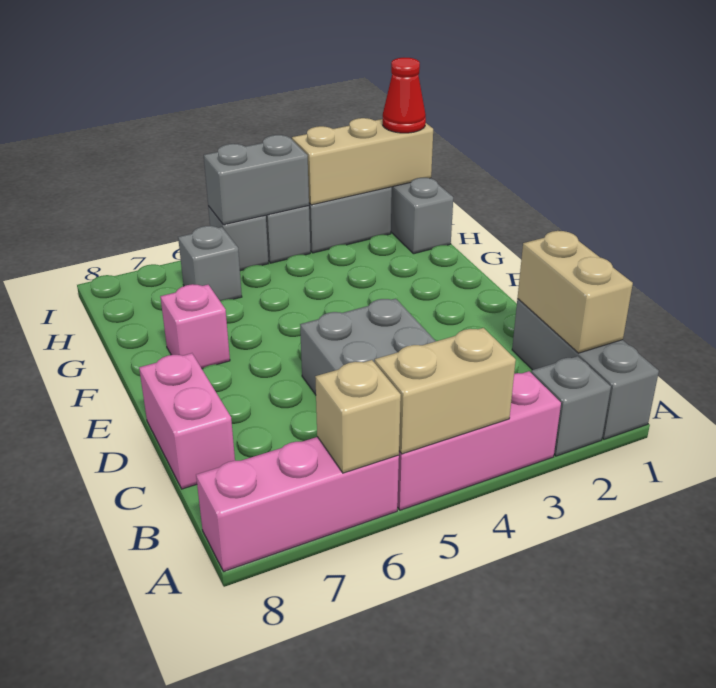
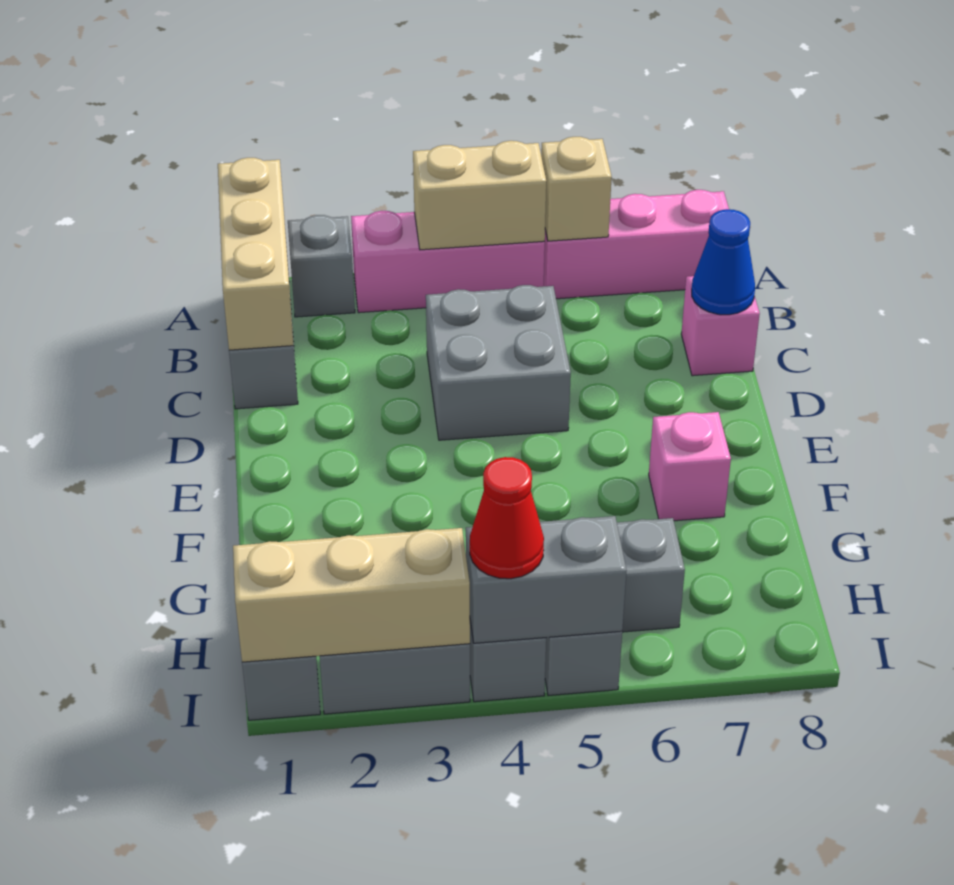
tan 1x2 brick [518,231,633,353] -> tan 1x3 brick [218,158,294,350]
pink 1x2 brick [139,353,235,489] -> pink 1x1 brick [681,276,760,376]
none -> blue 1x1 cone [692,209,755,315]
red 1x1 cone [383,58,426,133] -> red 1x1 cone moved to [470,457,544,579]

